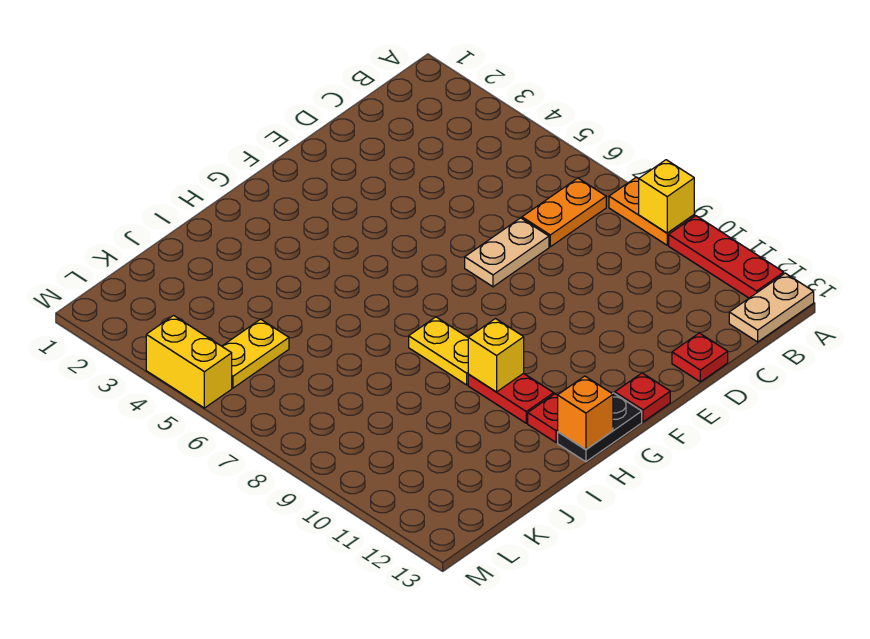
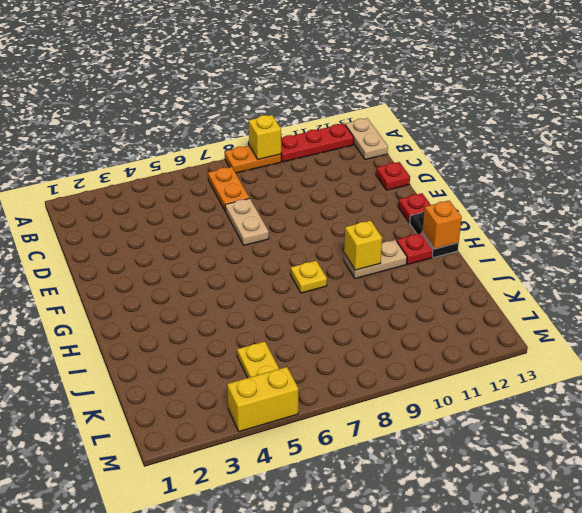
yellow 1x2 plate [409,317,468,385] -> yellow 1x1 plate [291,261,327,293]
red 1x2 plate [468,373,554,423] -> tan 1x2 plate [344,240,407,279]

